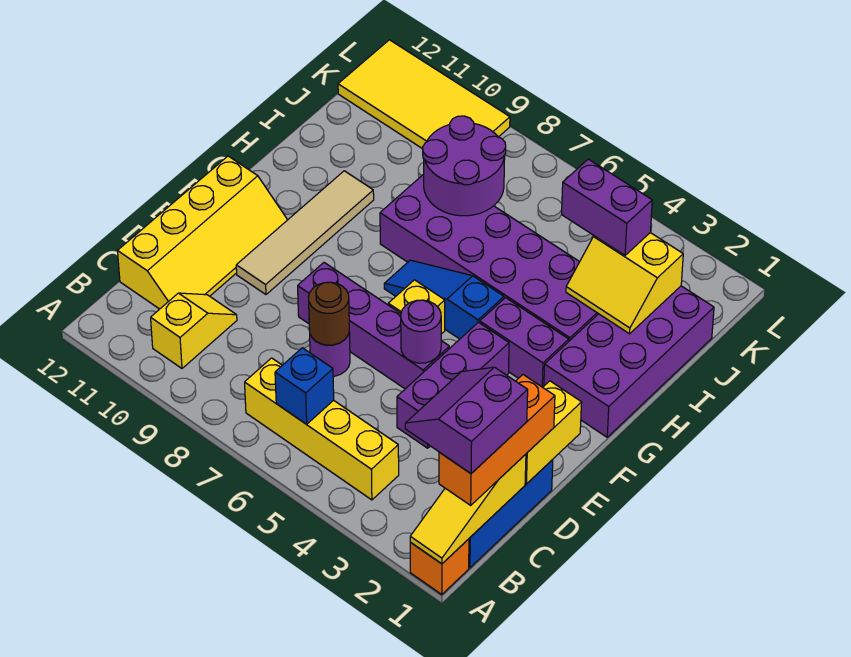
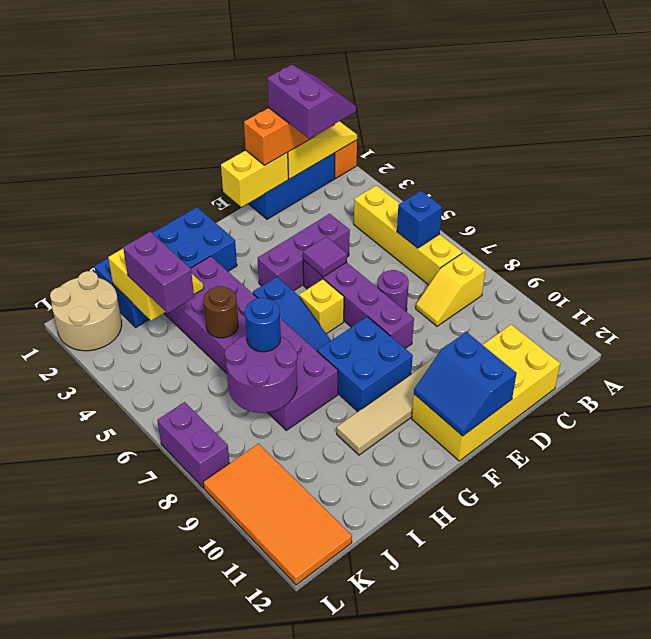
purple 2x2 slope [405,367,528,473] -> purple 2x2 slope turned to [267,65,356,138]
yellow 1x2 slope [151,293,237,368] -> yellow 1x2 slope moved to [416,253,485,326]
yellow 2x4 slope [118,156,287,309] -> yellow 2x4 brick [412,325,560,461]
brown 1x1 round brick [308,282,349,345] -> brown 1x1 round brick moved to [203,286,238,338]
purple 1x1 round brick [401,300,441,363] -> purple 1x1 tile [303,237,347,277]
none -> blue 2x2 slope [414,332,517,436]
none -> blue 2x2 brick [317,317,413,412]
purple 2x4 brick [544,286,714,437] -> blue 2x4 brick [94,207,237,327]
purple 1x2 brick [480,298,569,387] -> purple 1x2 brick moved to [157,402,229,488]
none -> blue 1x1 round brick [245,298,281,352]
none -> tan 2x2 round brick [50,271,122,351]
yellow 2x4 tile [338,40,510,149] -> orange 2x4 tile [203,444,352,585]

